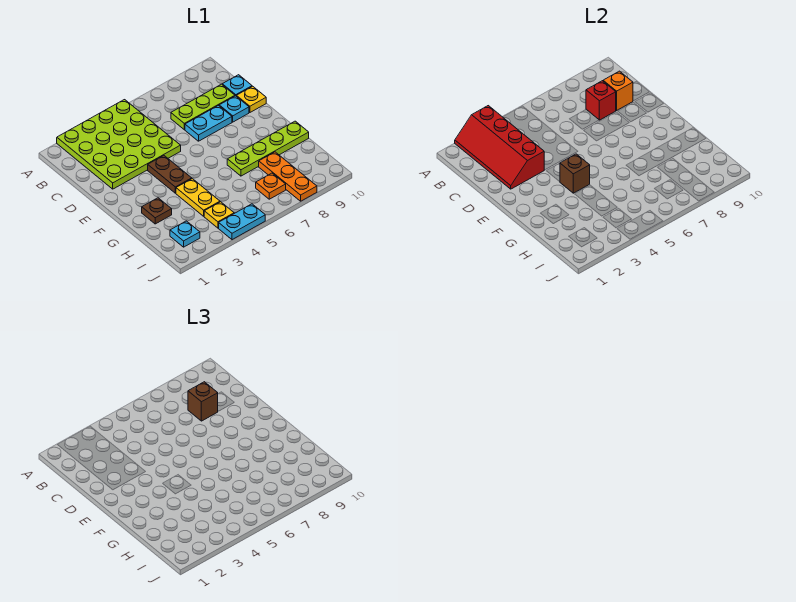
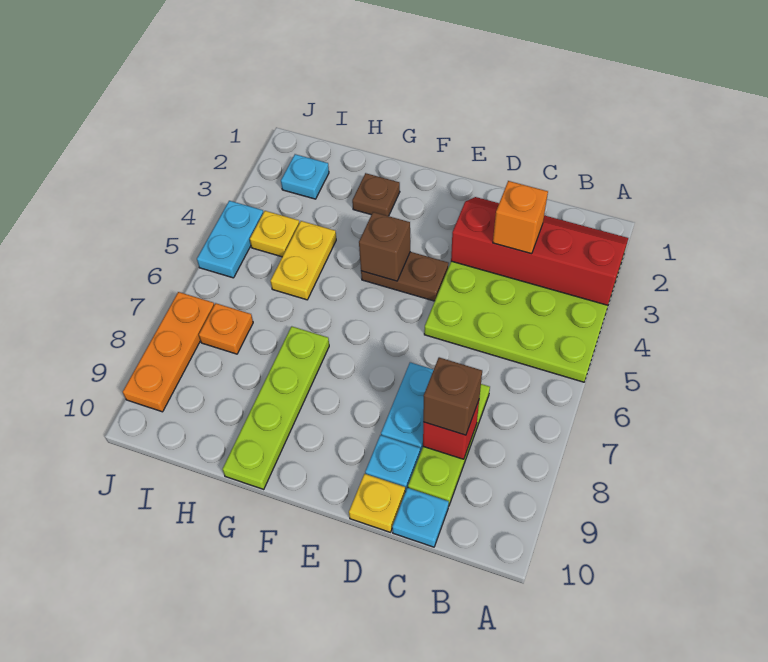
orange 1x1 brick [603,71,633,111] -> orange 1x1 brick moved to [493,181,548,254]
yellow 1x2 plate [176,179,220,216] -> yellow 1x2 plate turned to [271,221,336,300]
orange 1x3 plate [259,152,317,201] -> orange 1x3 plate turned to [123,292,214,412]

